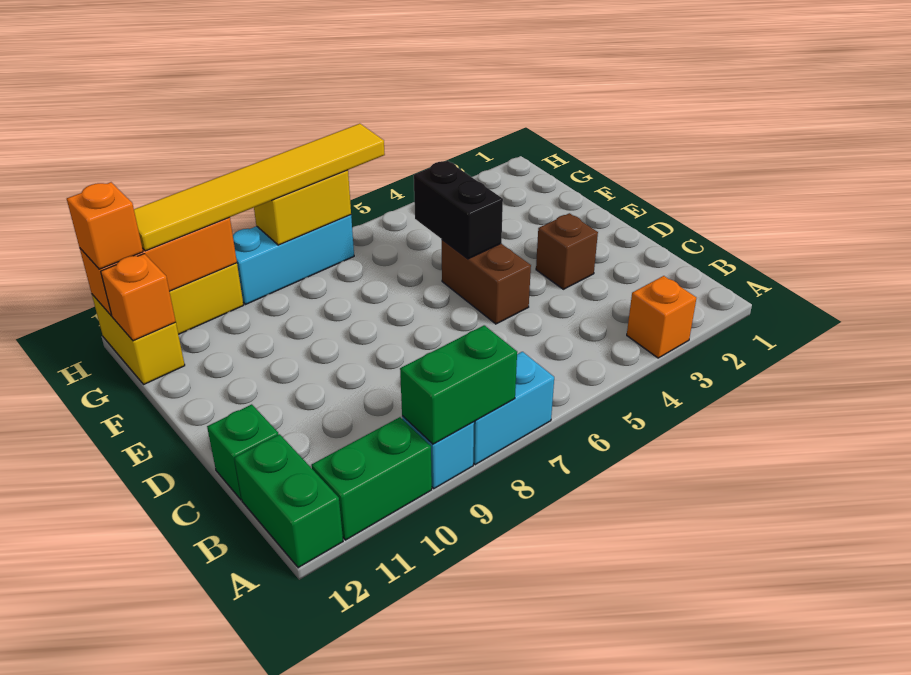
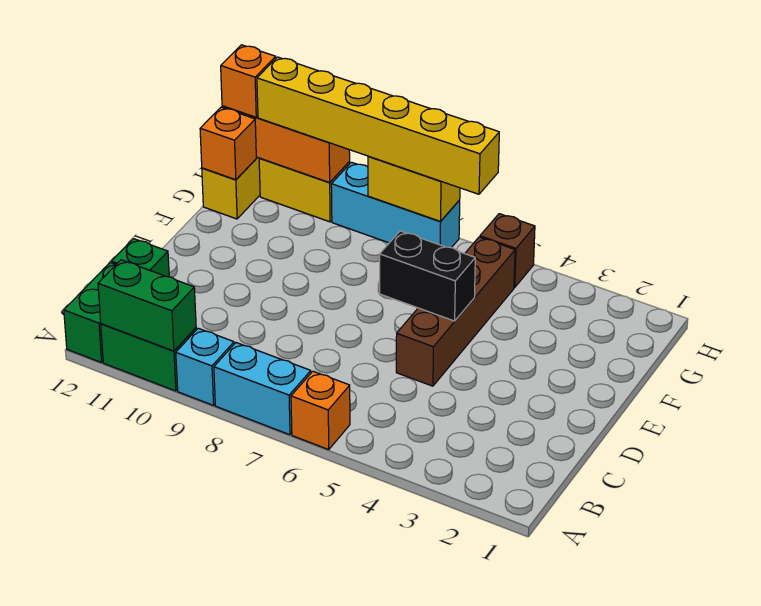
orange 1x1 brick [627,276,696,358] -> orange 1x1 brick moved to [291,371,350,450]
green 1x2 brick [400,325,517,444] -> green 1x2 brick moved to [98,260,196,351]
brown 1x1 brick [536,213,598,289] -> brown 1x1 brick moved to [480,214,535,288]
brown 1x2 brick [442,240,531,324] -> brown 1x4 brick [396,237,515,386]
black 1x2 brick [414,161,503,259] -> black 1x2 brick turned to [380,231,475,321]
yellow 1x6 tile [134,124,385,251] -> yellow 1x6 brick [257,57,499,194]

